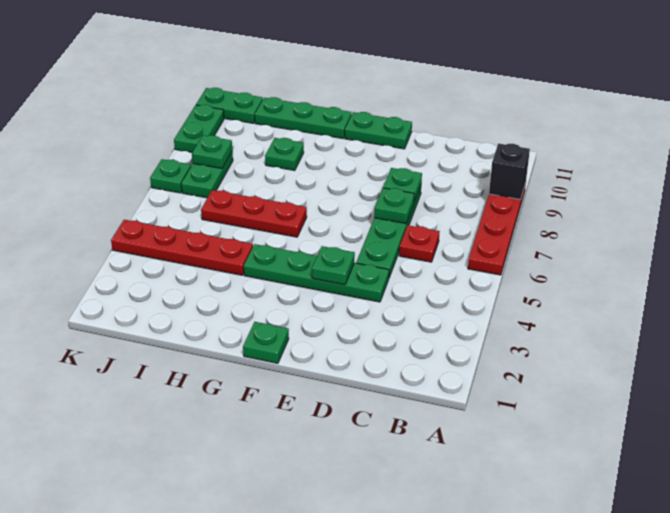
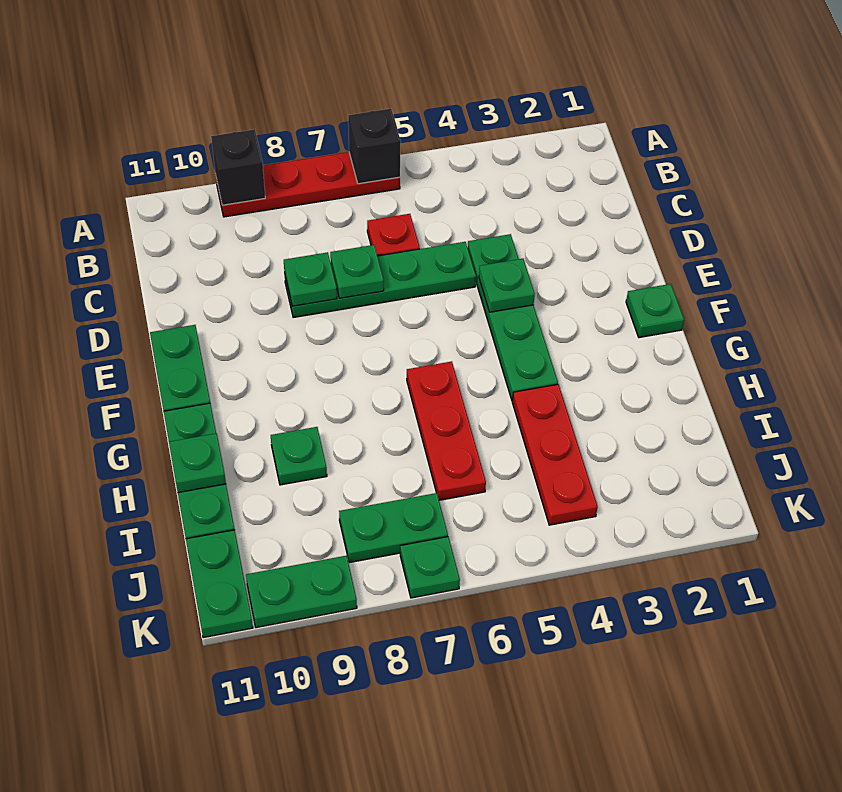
none -> black 1x1 brick [348,109,401,184]
red 1x4 plate [111,220,253,275] -> red 1x3 plate [512,384,598,525]
green 1x1 plate [192,135,232,168] -> green 1x1 plate moved to [169,433,226,493]

